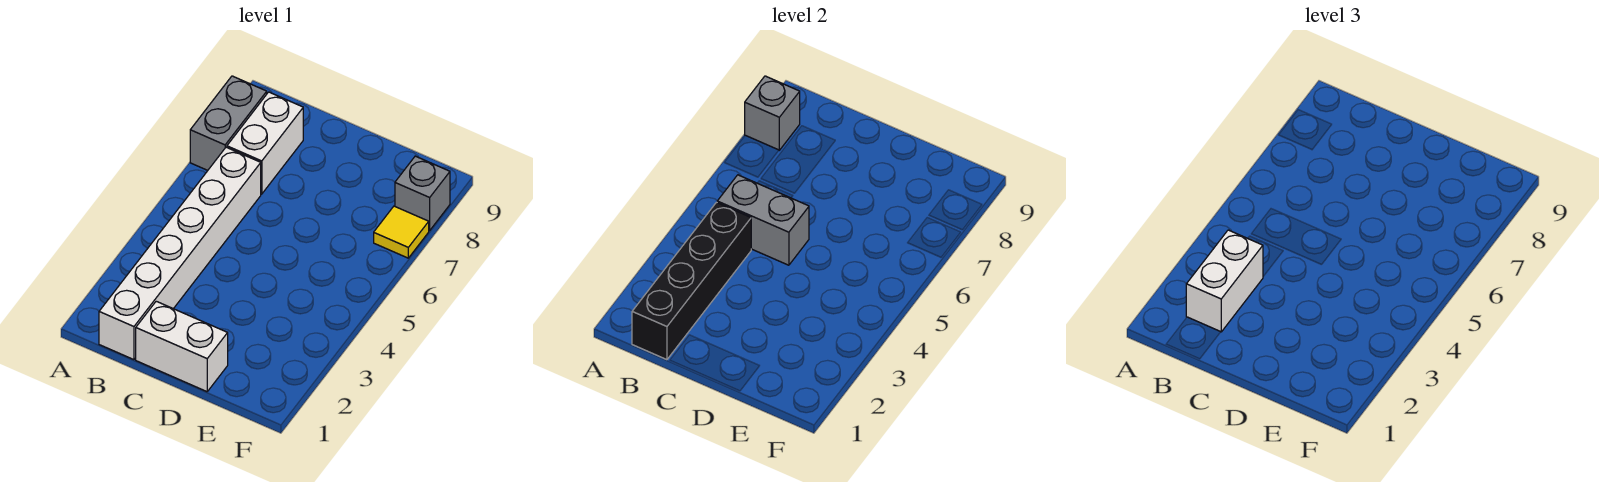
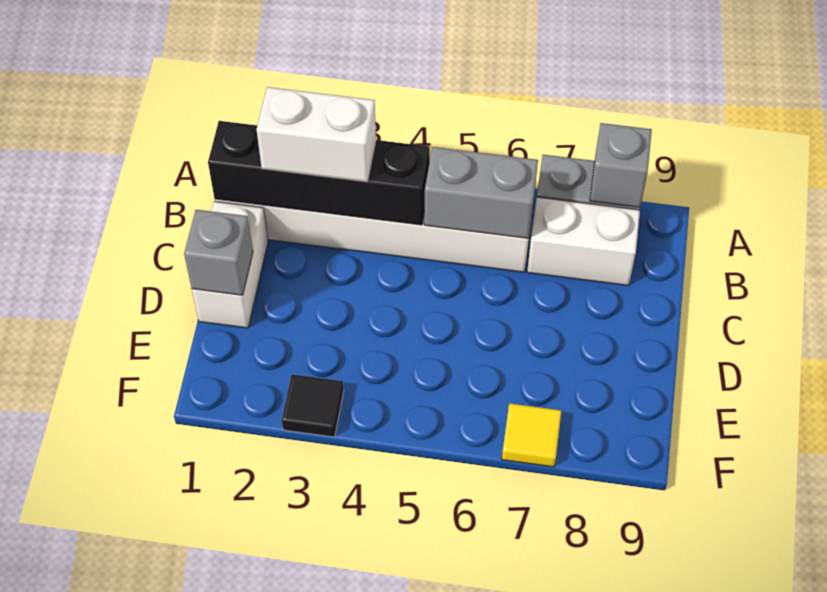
grey 1x2 brick [717,175,809,265] -> grey 1x2 brick turned to [424,147,538,238]
none -> black 1x1 tile [282,374,344,437]
grey 1x1 brick [395,156,450,231] -> grey 1x1 brick moved to [184,210,253,295]

